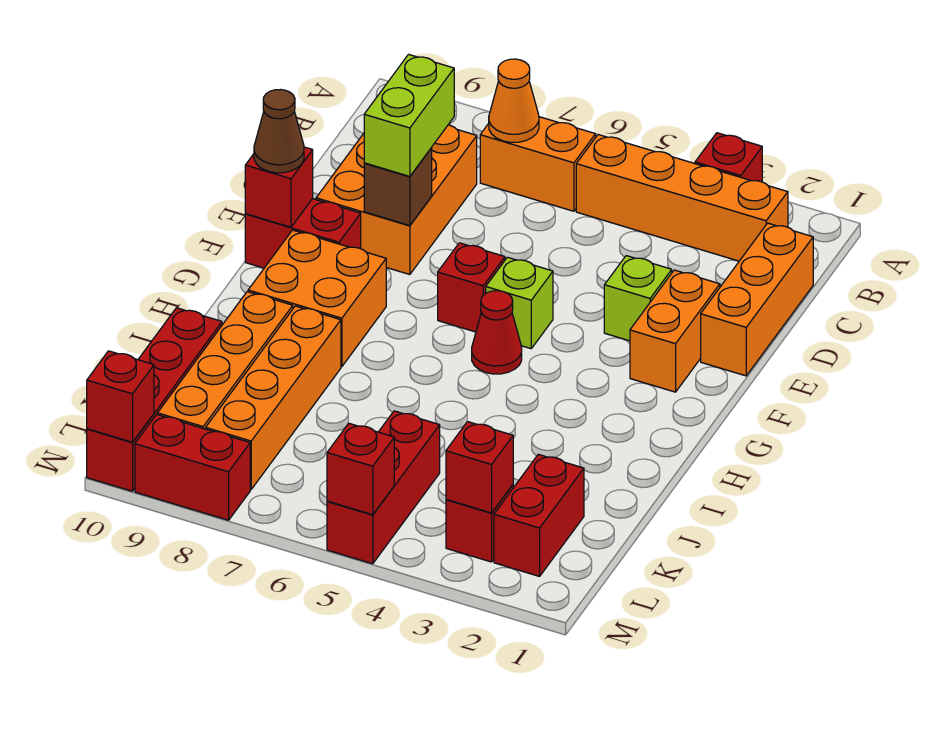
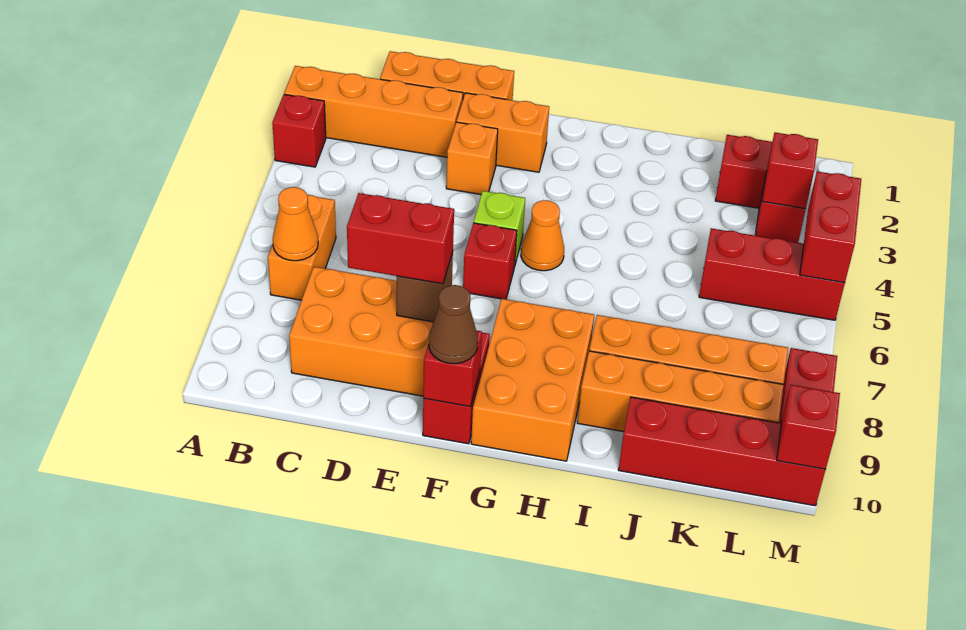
orange 1x4 brick [576,135,788,261] -> orange 1x4 brick turned to [284,66,463,157]
lime 1x2 brick [364,54,454,176] -> red 1x2 brick [347,193,454,284]
lime 1x1 brick [604,256,672,341] -> orange 1x1 brick [446,122,498,194]
red 1x1 cone [472,291,522,374] -> orange 1x1 cone [521,200,564,271]
orange 2x2 brick [248,230,386,367] -> orange 2x3 brick [471,299,594,461]
red 1x1 brick [327,424,394,515] -> red 1x2 brick [800,171,861,283]

